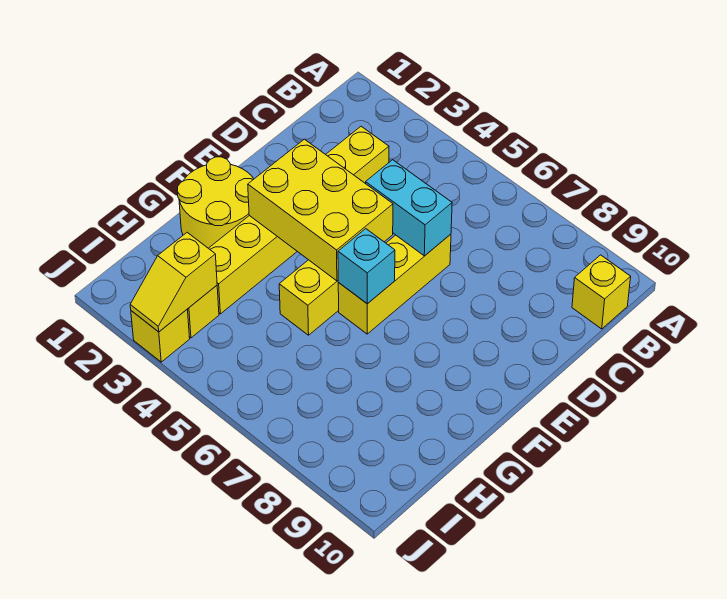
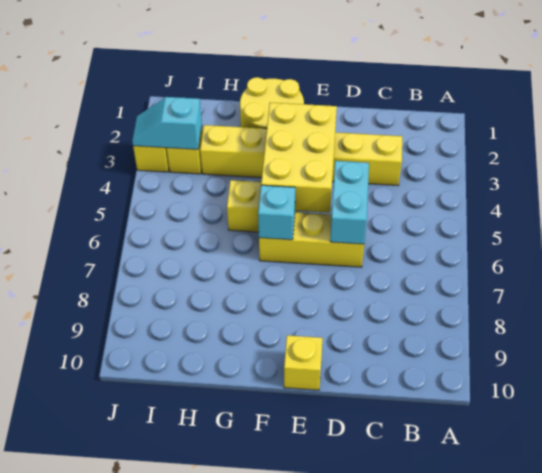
yellow 1x1 brick [572,255,631,329] -> yellow 1x1 brick moved to [284,335,323,390]
yellow 1x2 slope [130,233,217,332] -> cyan 1x2 slope [132,97,202,150]

